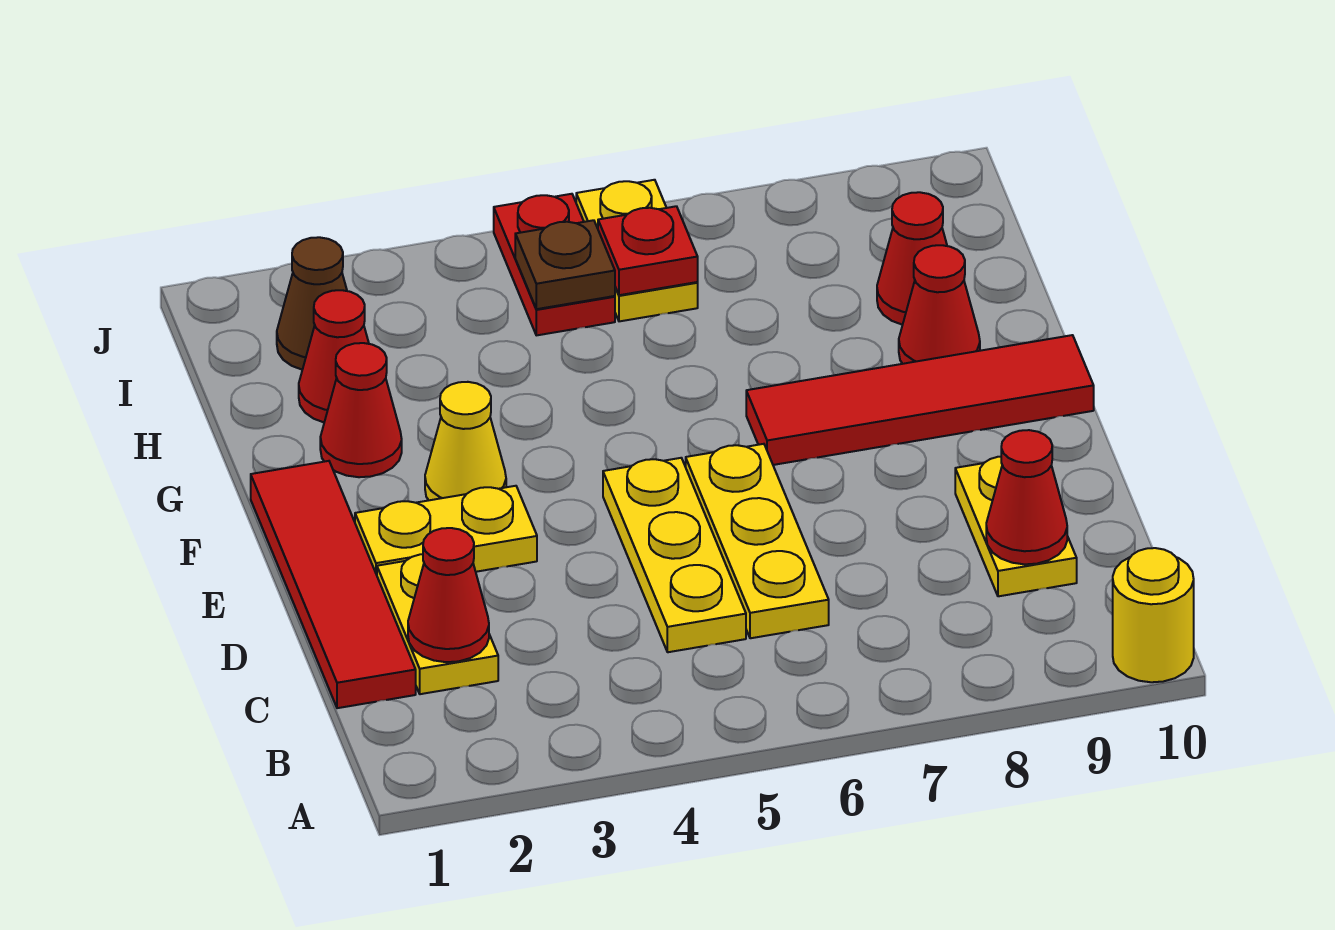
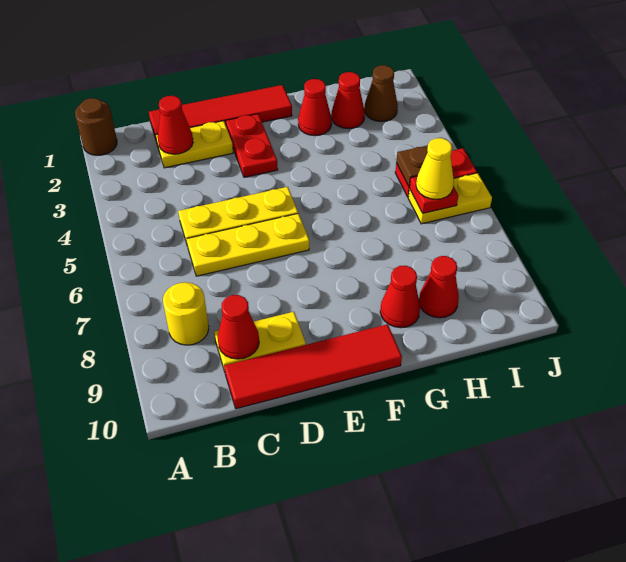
none -> brown 1x1 round brick [75,98,117,155]
yellow 1x1 round brick [1113,548,1194,682] -> yellow 1x1 round brick moved to [163,282,209,345]
yellow 1x2 plate [355,486,537,575] -> red 1x2 plate [226,114,278,177]
yellow 1x1 cone [425,382,506,500] -> yellow 1x1 cone moved to [416,138,454,199]
red 1x4 tile [746,335,1094,465] -> red 1x4 tile turned to [224,324,402,409]

